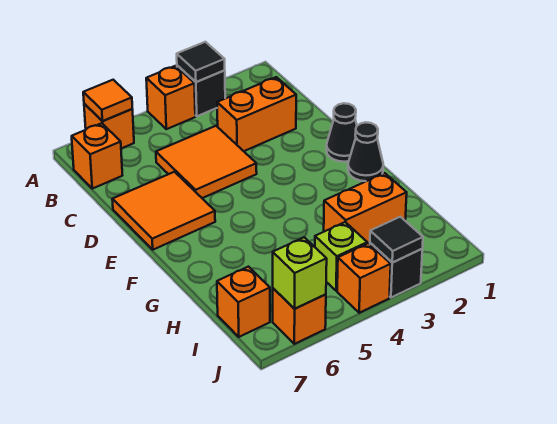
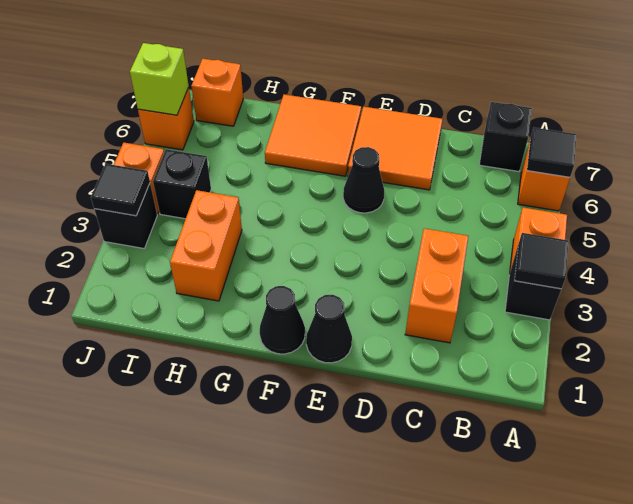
orange 1x1 tile [83,80,132,121] -> black 1x1 tile [527,128,576,177]
orange 1x1 brick [72,123,122,189] -> black 1x1 brick [479,102,532,171]
orange 2x2 tile [156,126,257,198] -> orange 2x2 tile moved to [265,94,361,176]
none -> black 1x1 cone [343,147,384,213]
lime 1x1 brick [315,222,367,291] -> black 1x1 brick [153,149,211,219]

